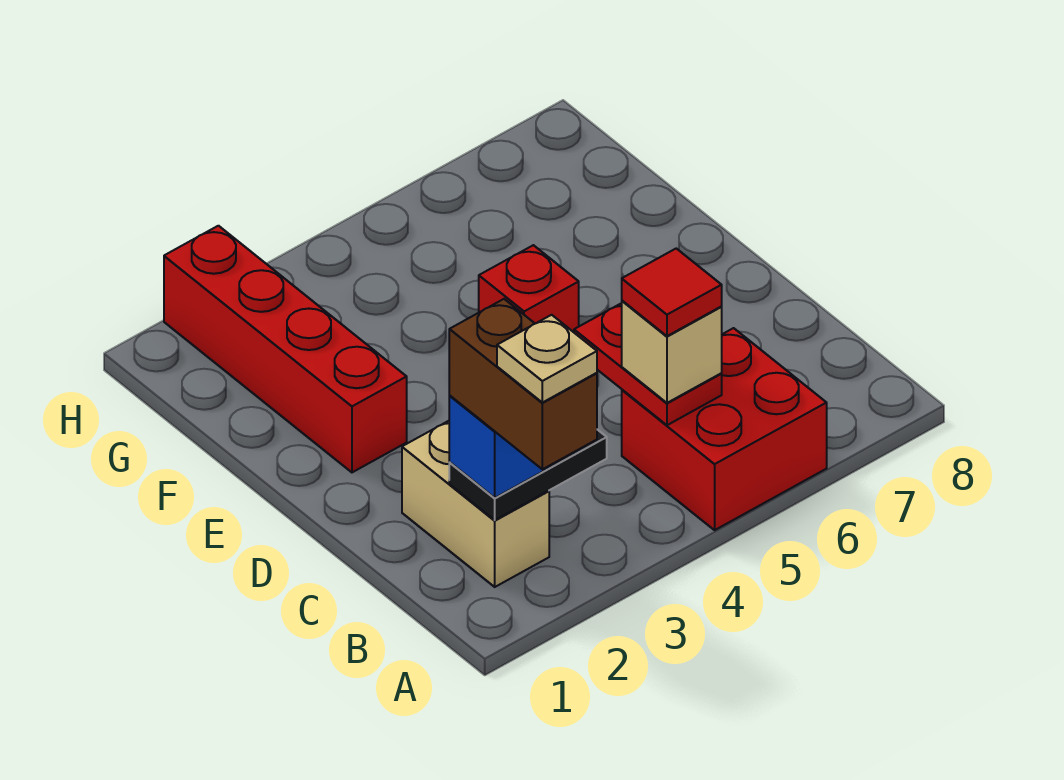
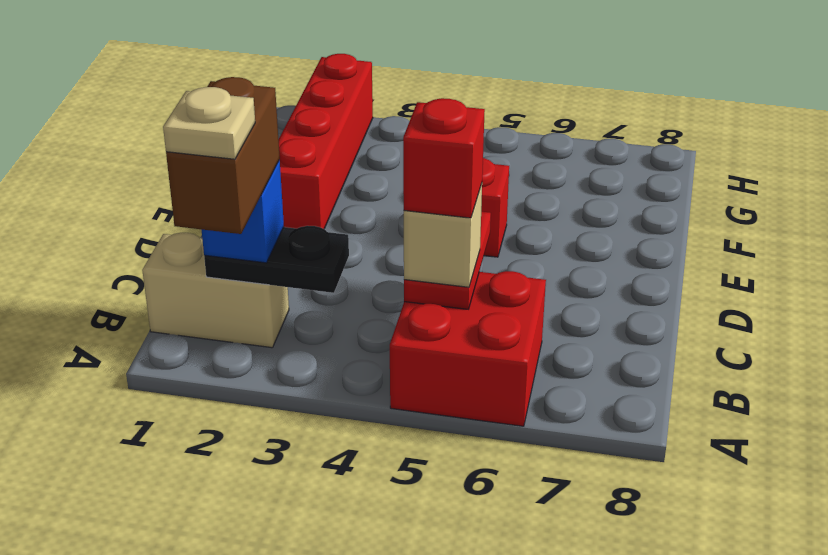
tan 1x2 brick [402,421,549,587] -> tan 1x2 brick turned to [142,233,289,348]
red 1x1 tile [622,248,722,336] -> red 1x1 brick [403,98,485,218]

